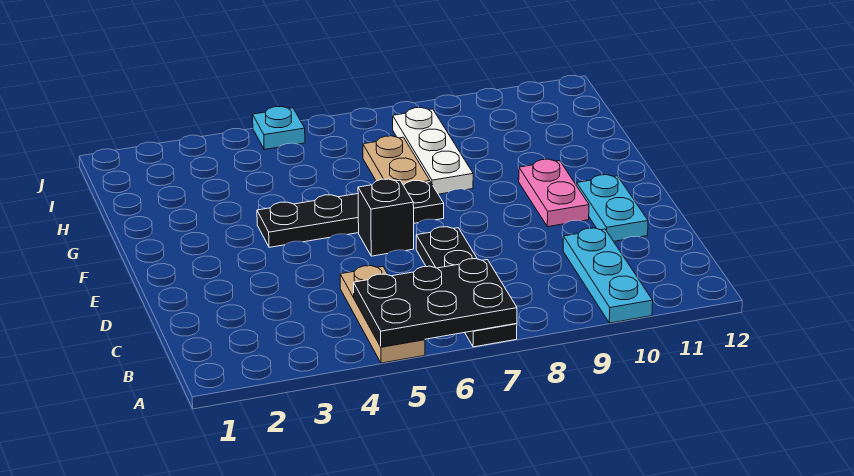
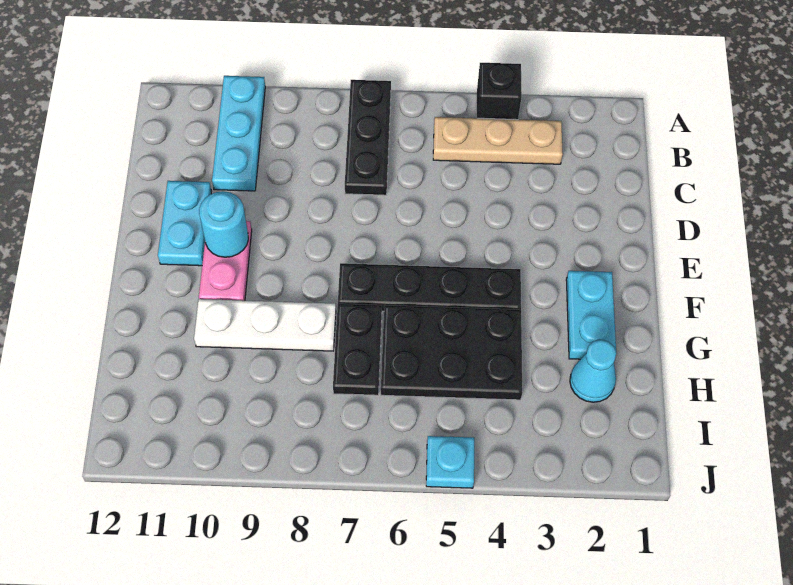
tan 1x3 plate [340,266,425,363] -> tan 1x3 plate turned to [433,117,563,164]
black 2x3 plate [354,259,517,347] -> black 2x3 plate moved to [381,305,522,400]
black 1x4 plate [416,227,517,347] -> black 1x3 plate [345,80,391,195]
black 1x1 brick [358,179,414,256] -> black 1x1 brick moved to [477,63,522,120]
none -> cyan 1x1 round brick [199,191,248,257]
none -> cyan 1x2 plate [566,271,616,359]
tan 1x2 plate [363,136,430,185] -> black 1x2 plate [333,304,382,395]
white 1x3 plate [393,108,473,194] -> white 1x3 plate turned to [194,299,336,351]
none -> cyan 1x1 cone [570,340,616,402]

